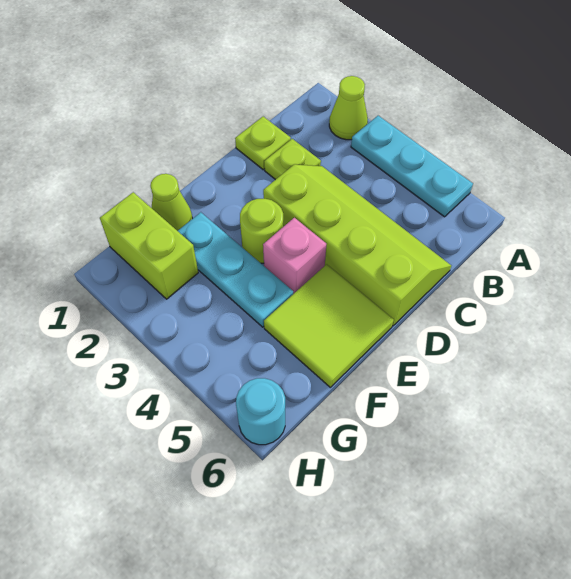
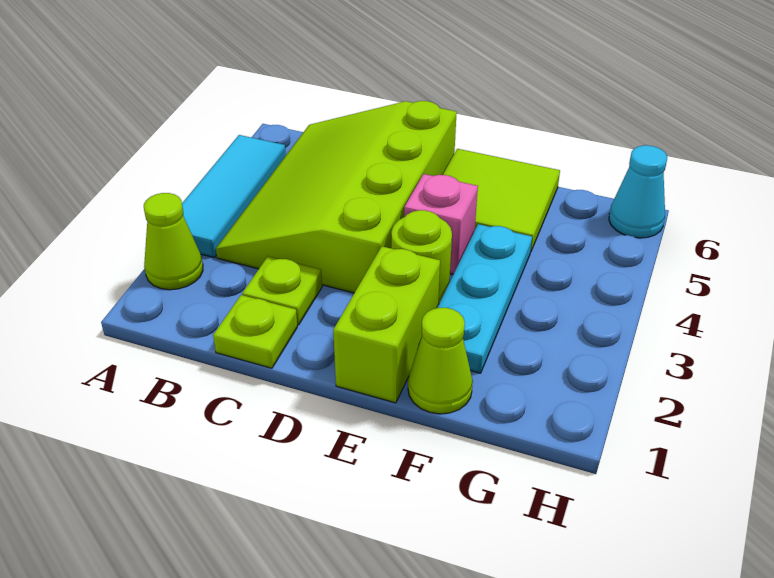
cyan 1x3 plate [351,116,473,217] -> cyan 1x3 tile [182,135,286,257]
lime 2x4 slope [263,164,451,326] -> lime 3x4 slope [216,101,457,293]
lime 1x2 brick [100,192,198,299] -> lime 1x2 brick moved to [333,246,440,403]
cyan 1x1 round brick [236,378,285,445] -> cyan 1x1 cone [609,145,667,238]

